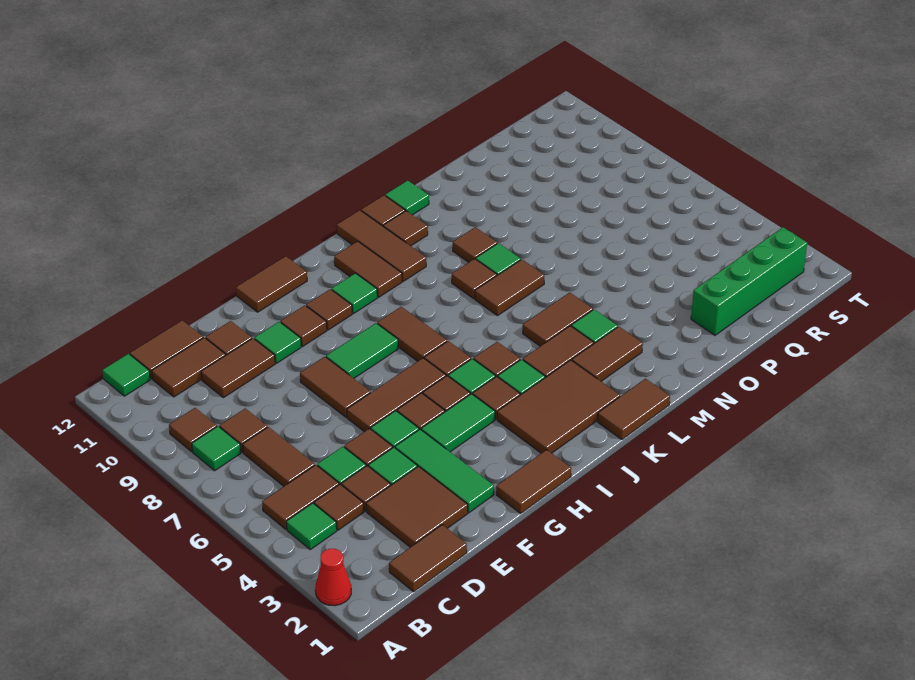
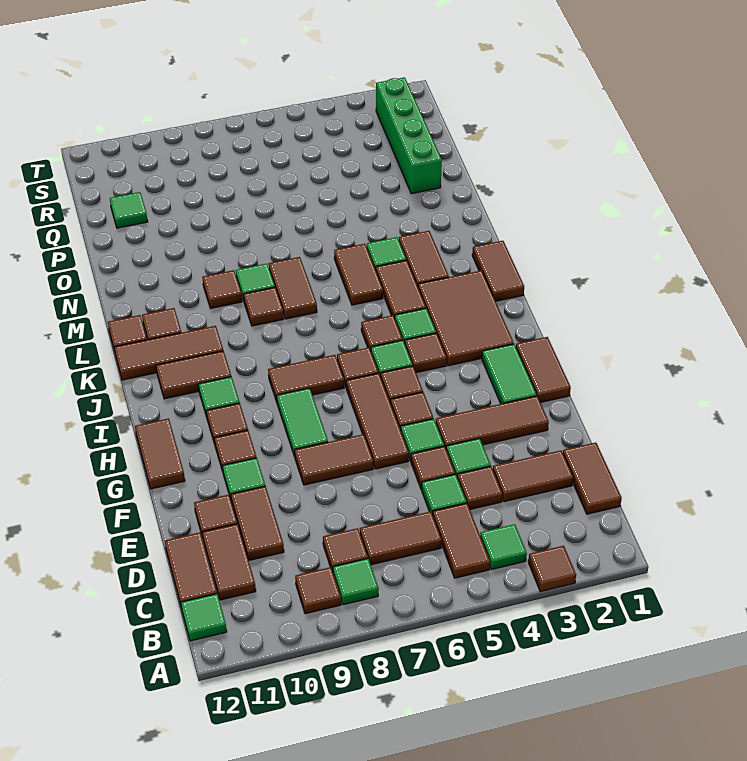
red 1x1 cone [315,549,351,606] -> none
brown 1x1 tile [314,484,364,530] -> brown 1x1 tile moved to [528,546,576,592]
brown 2x2 tile [366,466,468,547] -> brown 1x2 tile [493,451,573,502]
green 1x3 tile [395,429,494,513] -> brown 1x3 tile [435,396,549,448]
green 1x2 tile [421,394,495,452] -> green 1x2 tile moved to [482,344,537,404]
green 1x1 tile [385,181,429,215] -> green 1x1 tile moved to [110,192,148,228]

